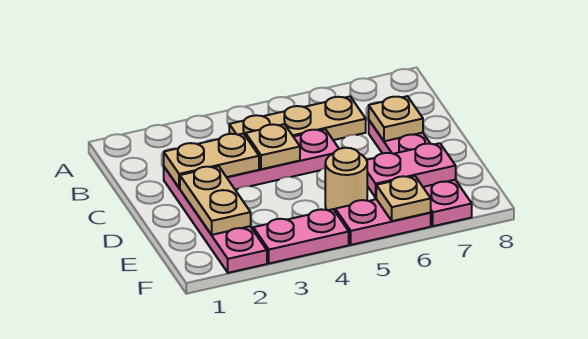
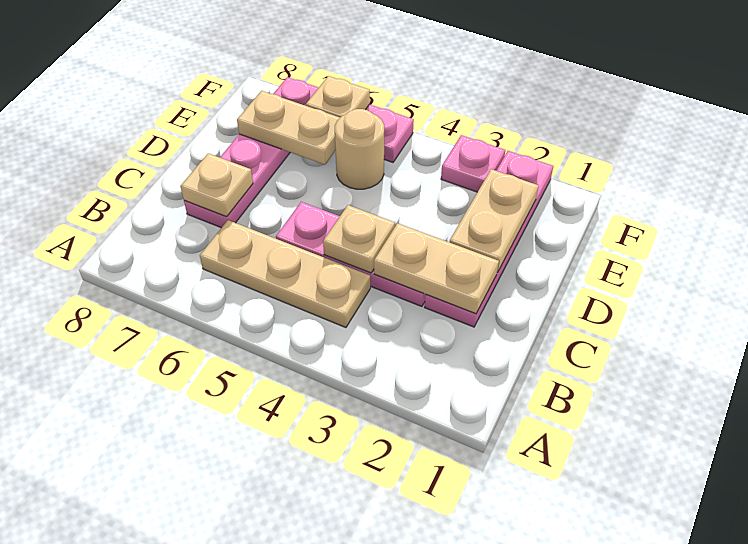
pink 1x2 plate [367,143,456,197] -> tan 1x2 plate [237,91,340,165]
pink 1x2 plate [253,209,349,264] -> pink 1x1 plate [441,135,505,192]

